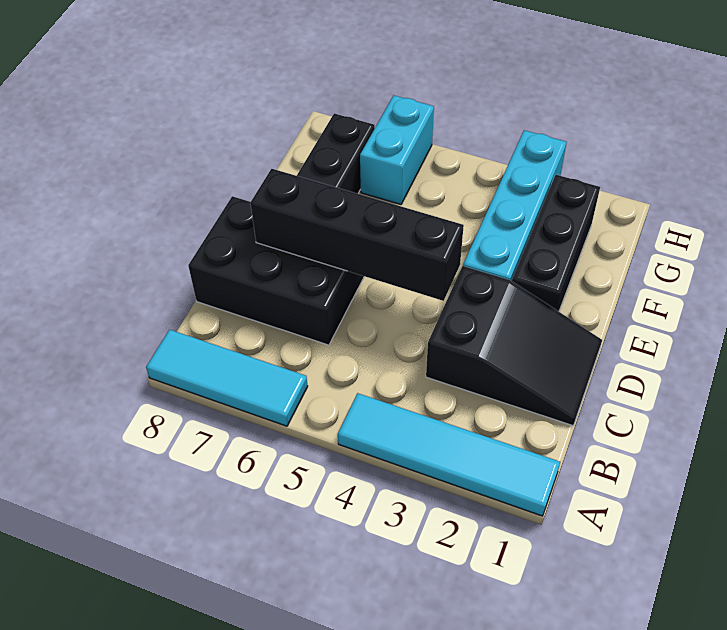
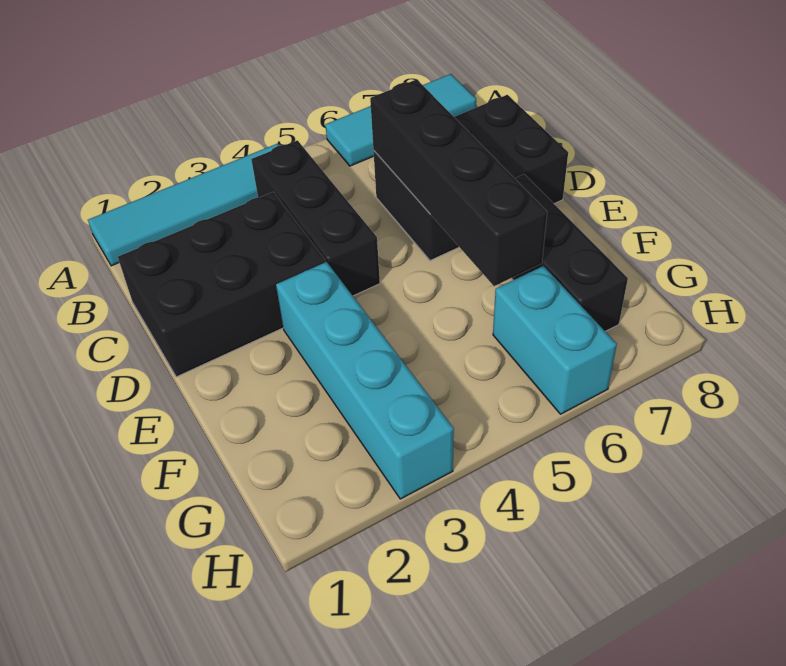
black 2x3 slope [426,266,602,425] -> black 2x3 brick [118,192,325,377]
black 1x4 brick [250,169,464,301] -> black 1x4 brick turned to [370,79,547,286]
black 1x3 brick [512,175,600,311] -> black 1x3 brick moved to [251,140,380,296]

